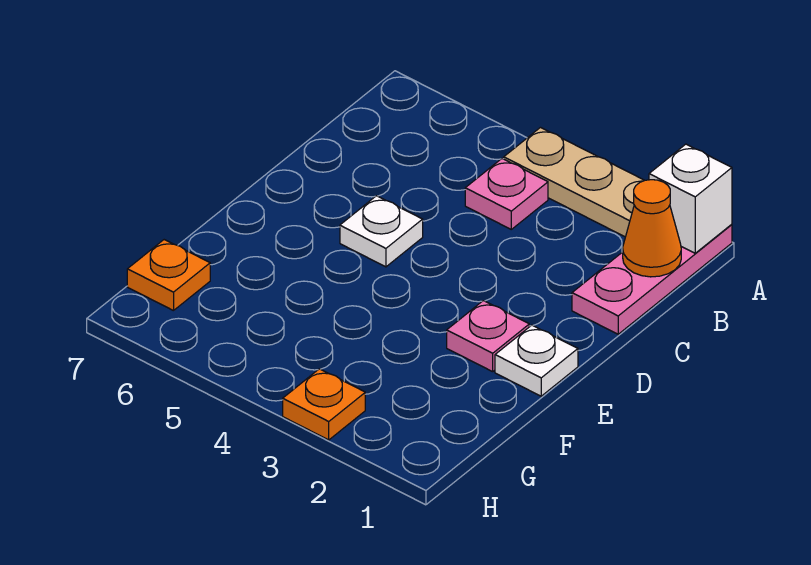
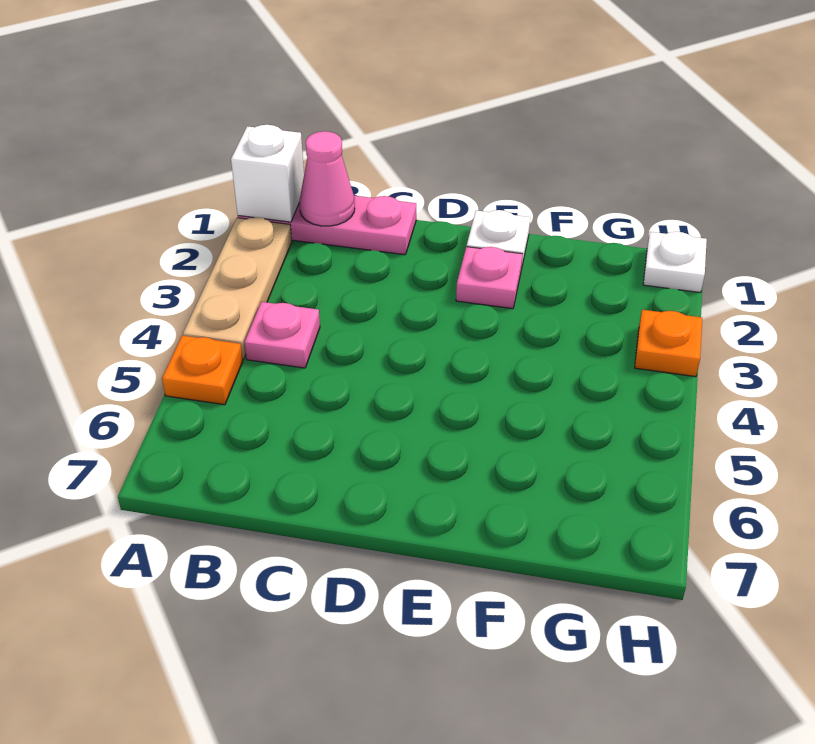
orange 1x1 cone [623,180,681,277] -> pink 1x1 cone [299,131,355,226]
white 1x1 plate [340,196,423,267] -> white 1x1 plate moved to [643,232,707,293]
orange 1x1 plate [127,240,210,311] -> orange 1x1 plate moved to [162,336,243,405]

